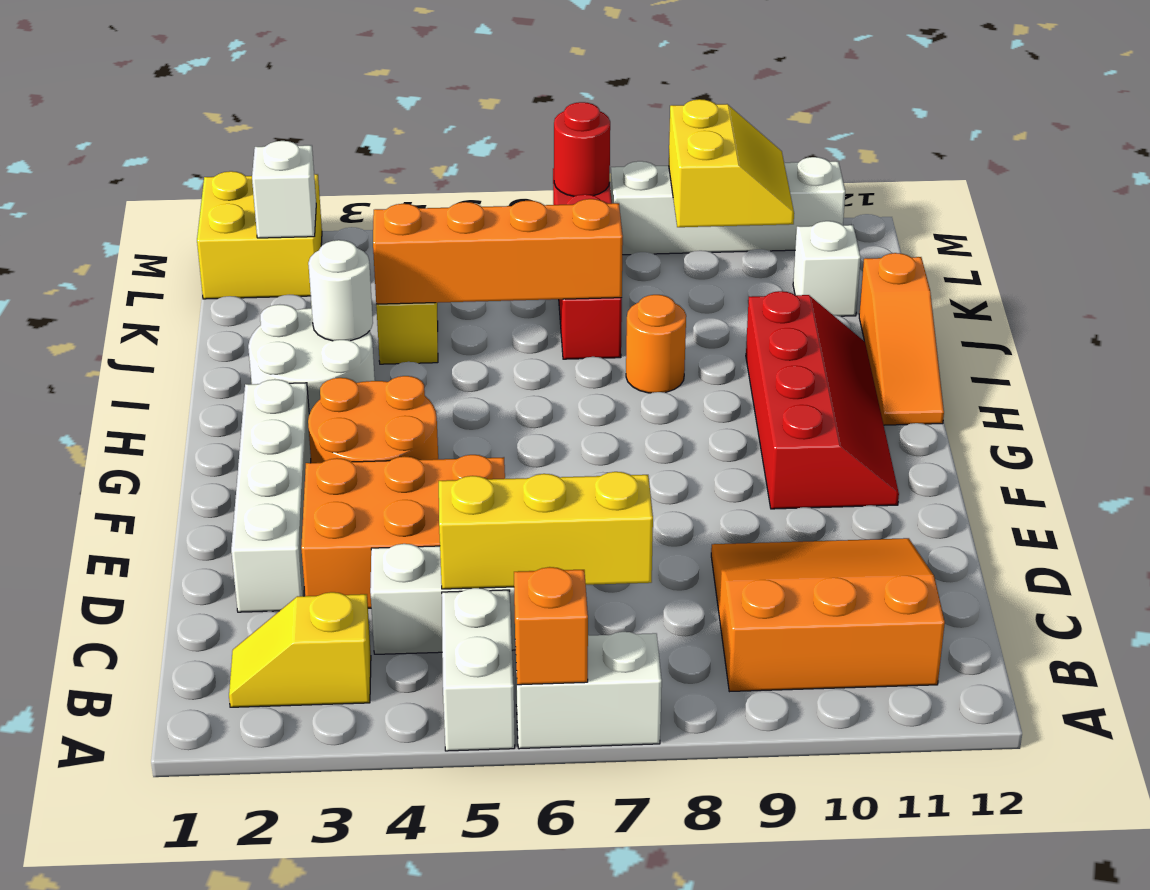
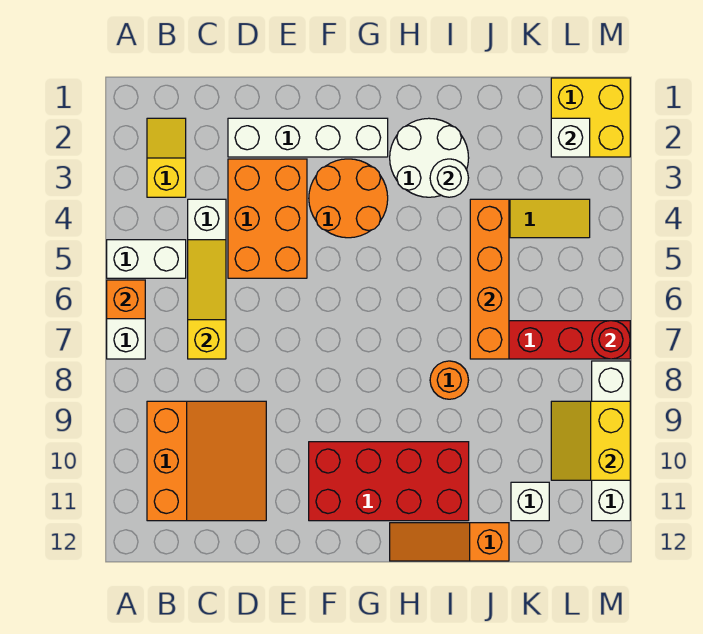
yellow 1x3 brick [439,472,653,589] -> yellow 1x3 slope [188,240,226,359]
red 2x4 slope [746,291,899,509] -> red 2x4 brick [309,442,469,521]
yellow 2x2 slope [669,99,794,227] -> yellow 2x2 slope turned to [551,401,630,480]

